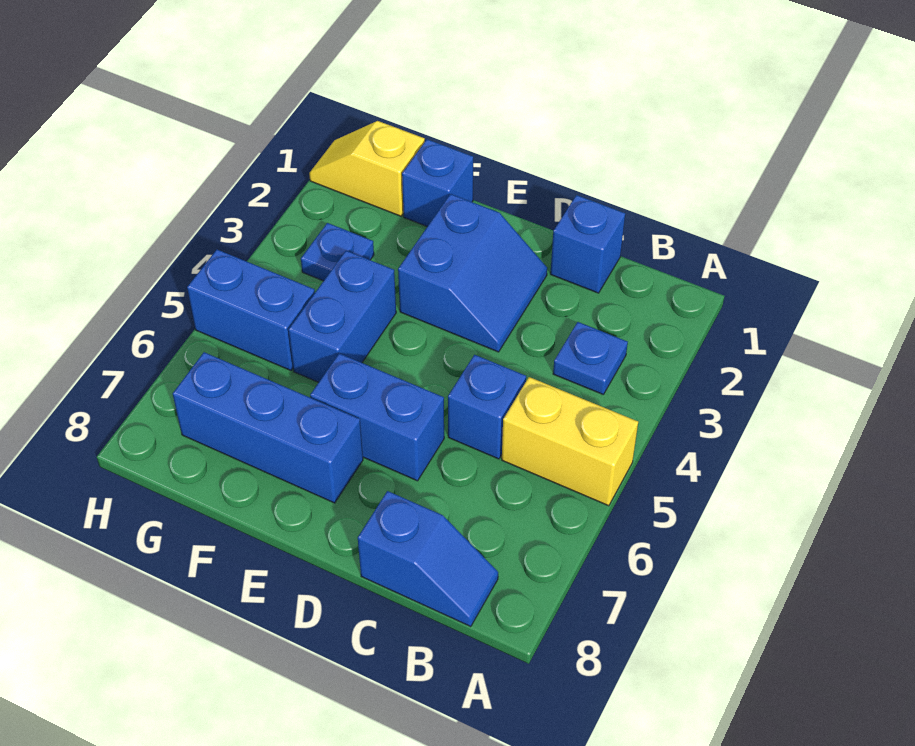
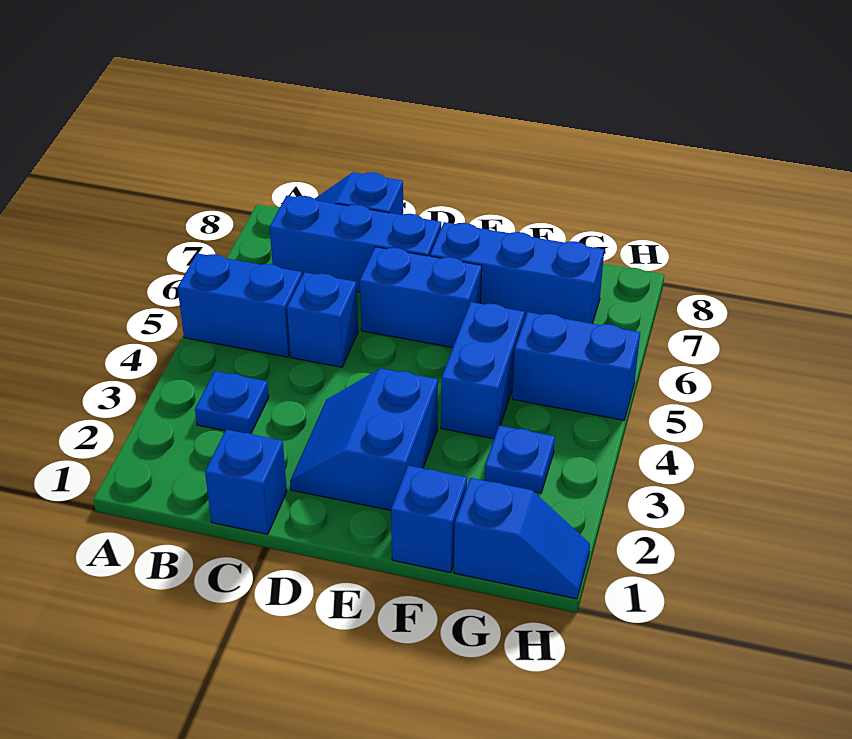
yellow 1x2 brick [502,377,638,506] -> blue 1x2 brick [177,253,302,357]
none -> blue 1x3 brick [270,196,441,292]
yellow 1x2 slope [309,121,425,216] -> blue 1x2 slope [454,478,590,599]

